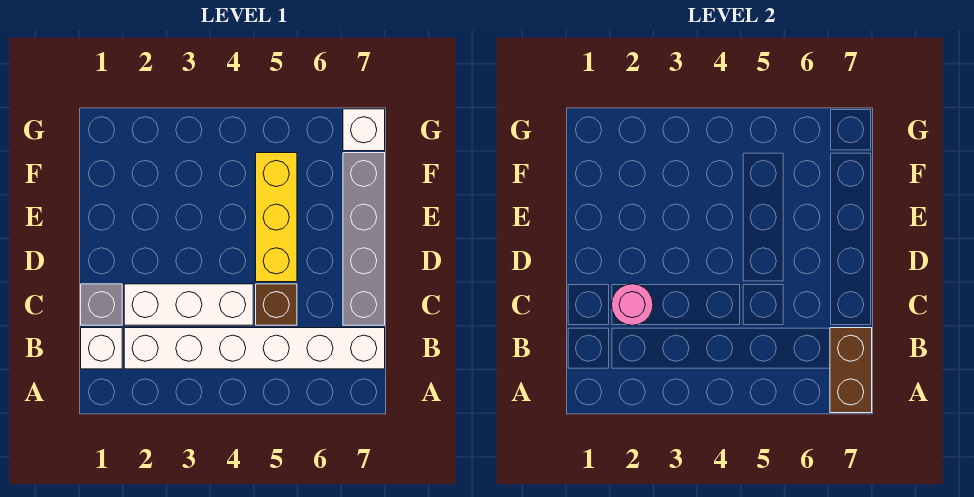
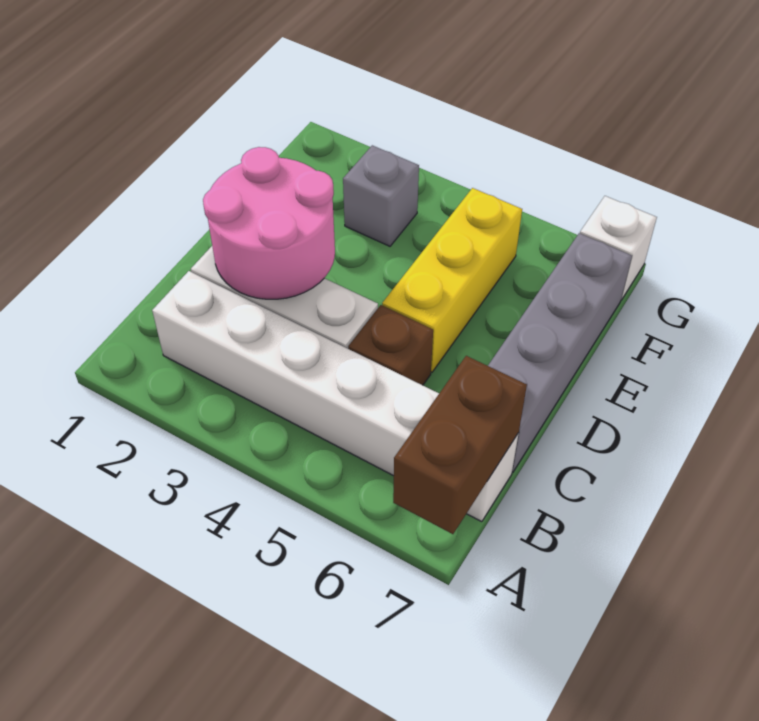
white 1x1 brick [81,328,122,369] -> none
grey 1x1 brick [81,284,122,325] -> grey 1x1 brick moved to [343,145,419,246]
pink 1x1 round brick [611,284,653,325] -> pink 2x2 round brick [203,147,335,299]

